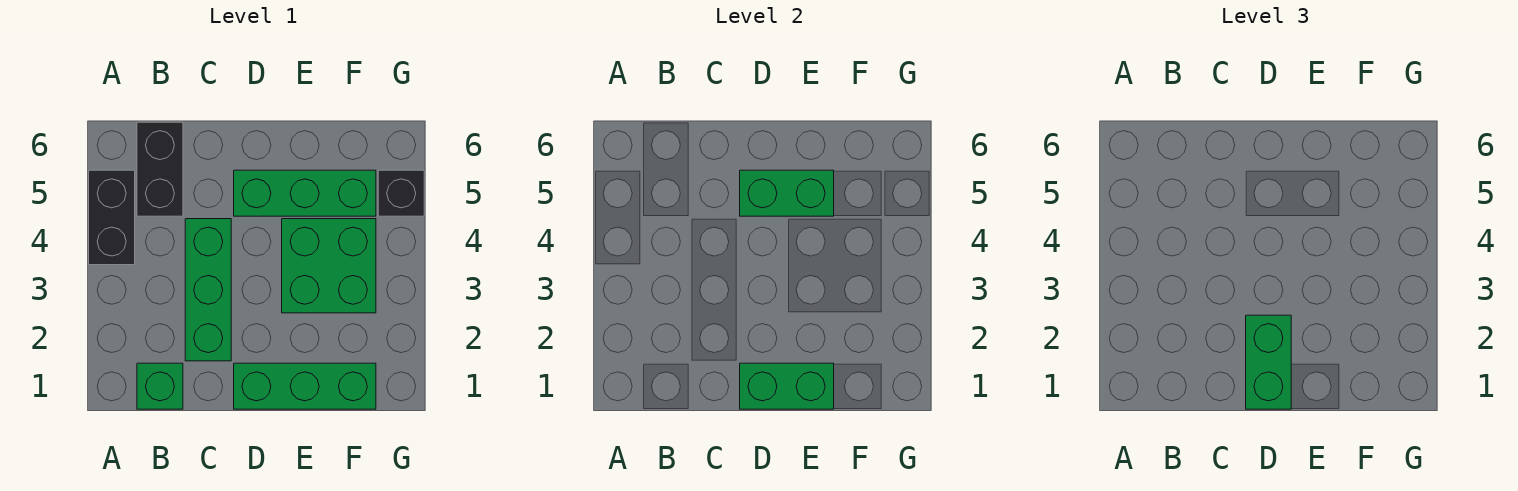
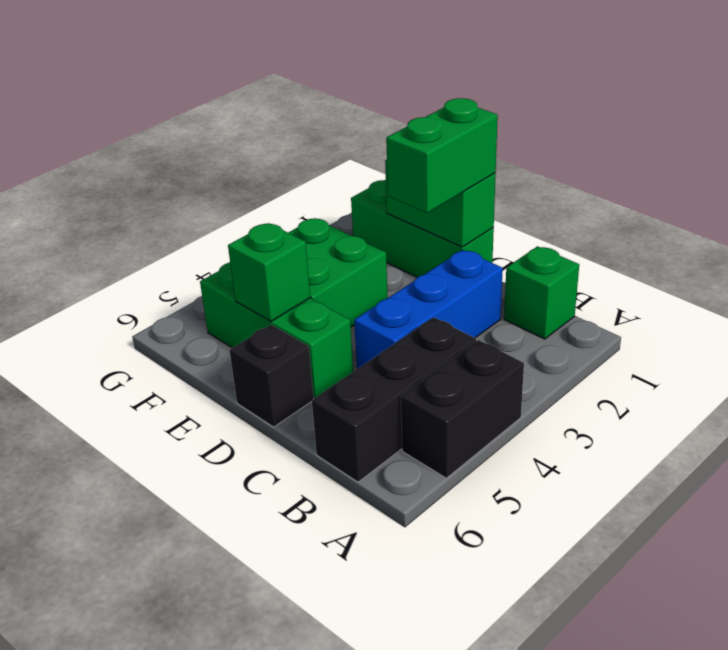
black 1x2 brick [137,122,183,216] -> black 1x3 brick [312,317,476,482]
green 1x3 brick [185,219,231,361] -> blue 1x3 brick [354,250,503,369]
green 1x2 brick [740,170,834,216] -> green 1x1 brick [228,223,310,321]
black 1x1 brick [378,170,424,216] -> black 1x1 brick moved to [230,325,314,427]

